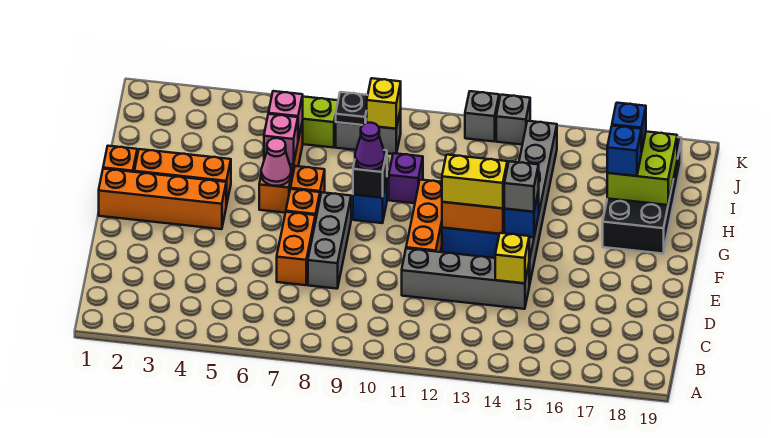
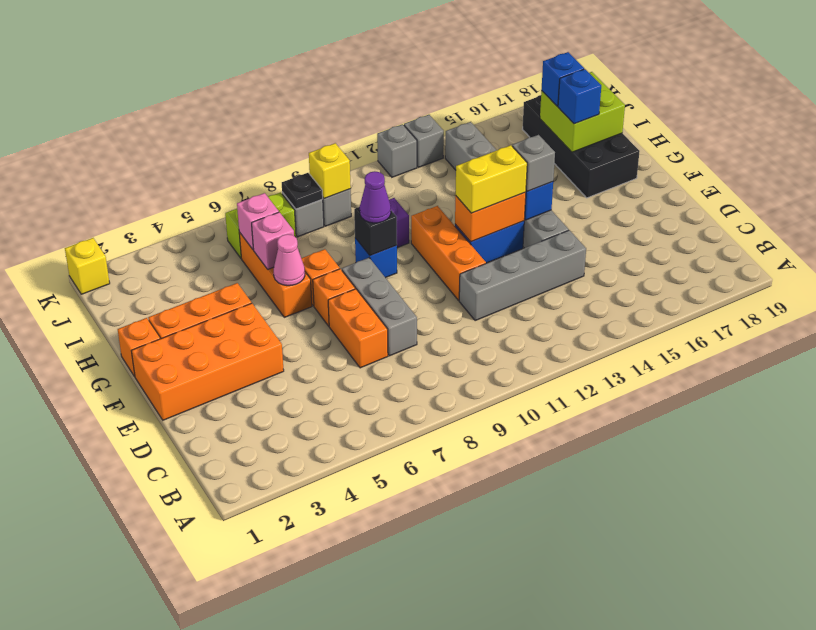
yellow 1x1 brick [495,233,529,283] -> yellow 1x1 brick moved to [65,238,110,294]
orange 1x4 brick [99,169,226,229] -> orange 2x4 brick [131,303,284,420]

